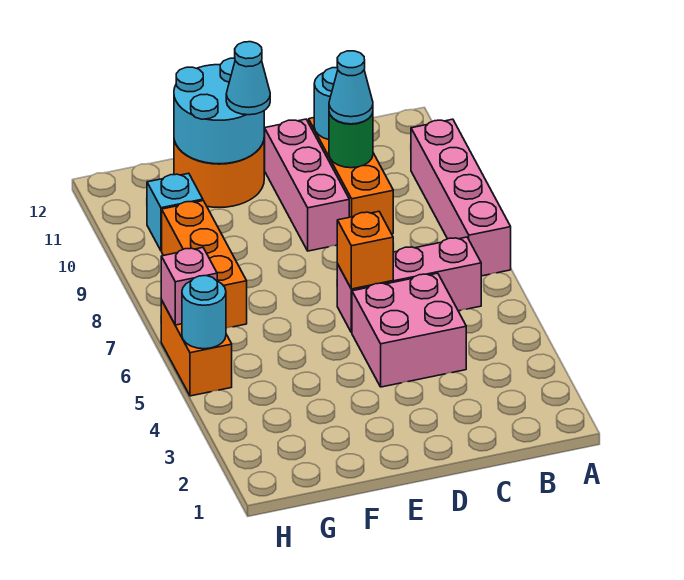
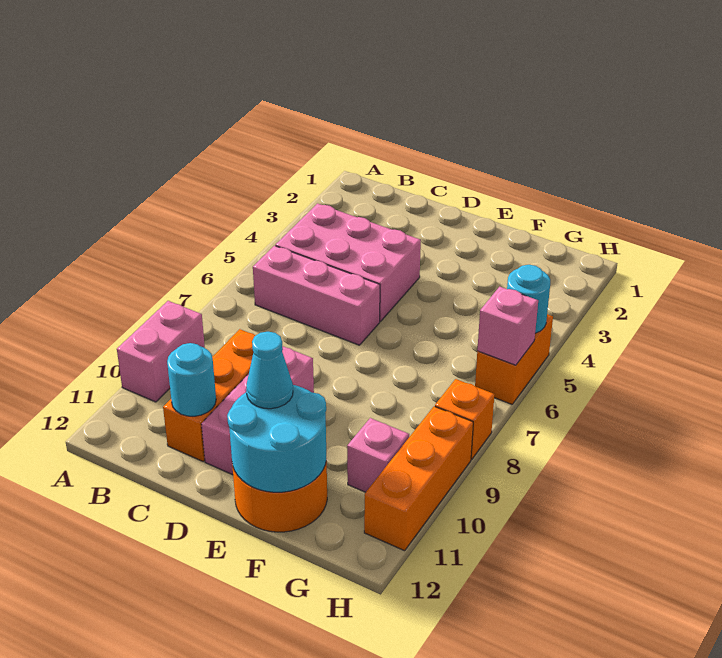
pink 1x4 brick [411,119,511,276] -> pink 1x2 brick [117,301,205,402]
pink 2x2 brick [352,273,466,387] -> pink 2x3 brick [275,203,421,321]
green 1x1 round brick [329,113,373,168] -> none
cyan 1x1 cone [329,51,373,124] -> none
orange 1x1 brick [337,211,393,289] -> orange 1x1 brick moved to [435,379,495,460]
orange 1x3 brick [162,201,247,328] -> orange 1x3 brick moved to [364,406,473,551]
cyan 1x1 brick [147,173,203,251] -> pink 1x1 brick [347,418,409,492]

